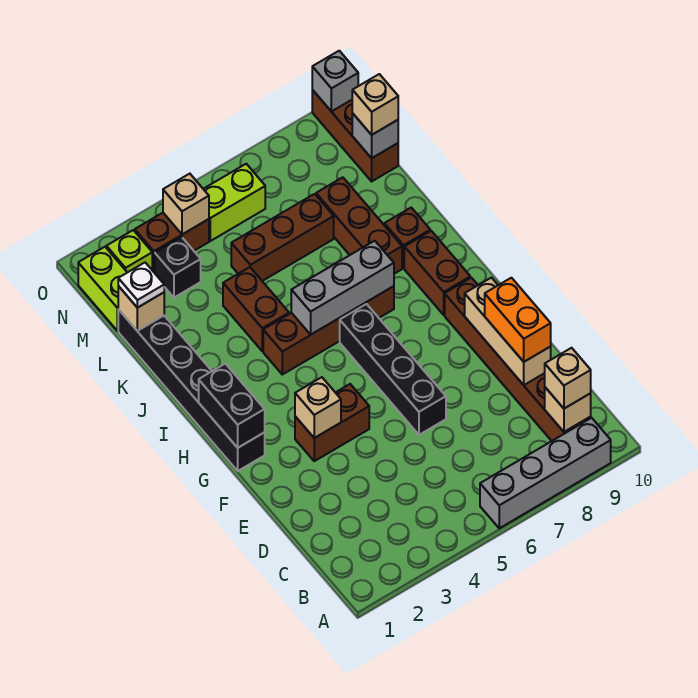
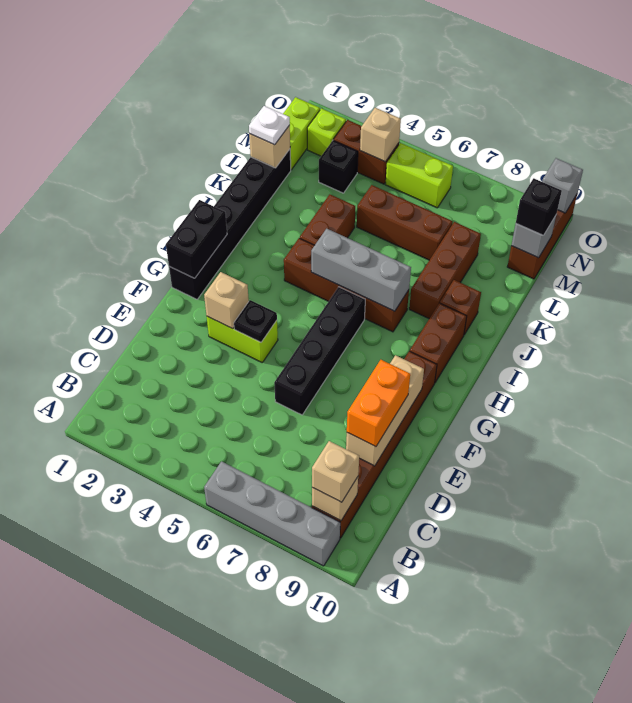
brown 1x2 brick [295,384,369,461] -> lime 1x2 brick [207,317,278,362]
none -> black 1x1 plate [234,300,277,342]
tan 1x1 brick [352,74,398,135] -> black 1x1 brick [516,178,562,235]

